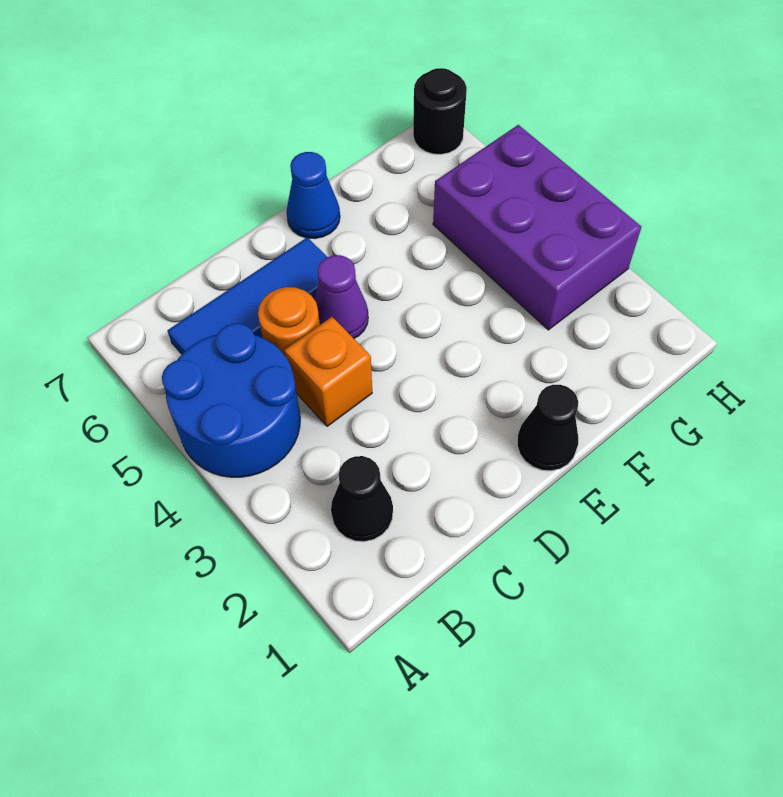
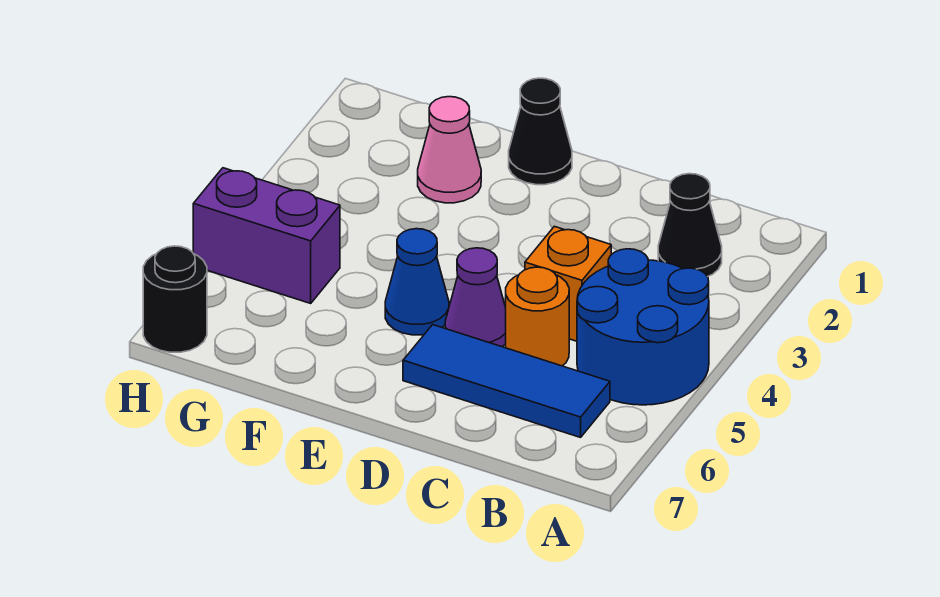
blue 1x1 cone [286,152,340,239] -> blue 1x1 cone moved to [385,229,449,335]
none -> pink 1x1 cone [418,97,481,203]
purple 2x3 brick [433,125,641,330] -> purple 1x2 brick [193,168,340,303]

